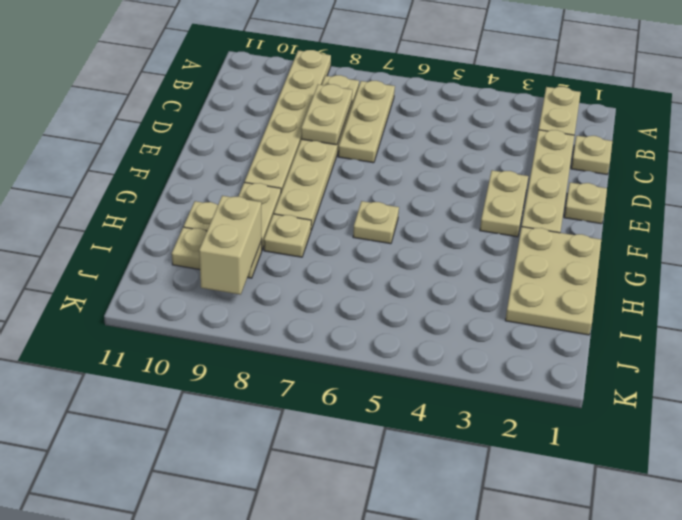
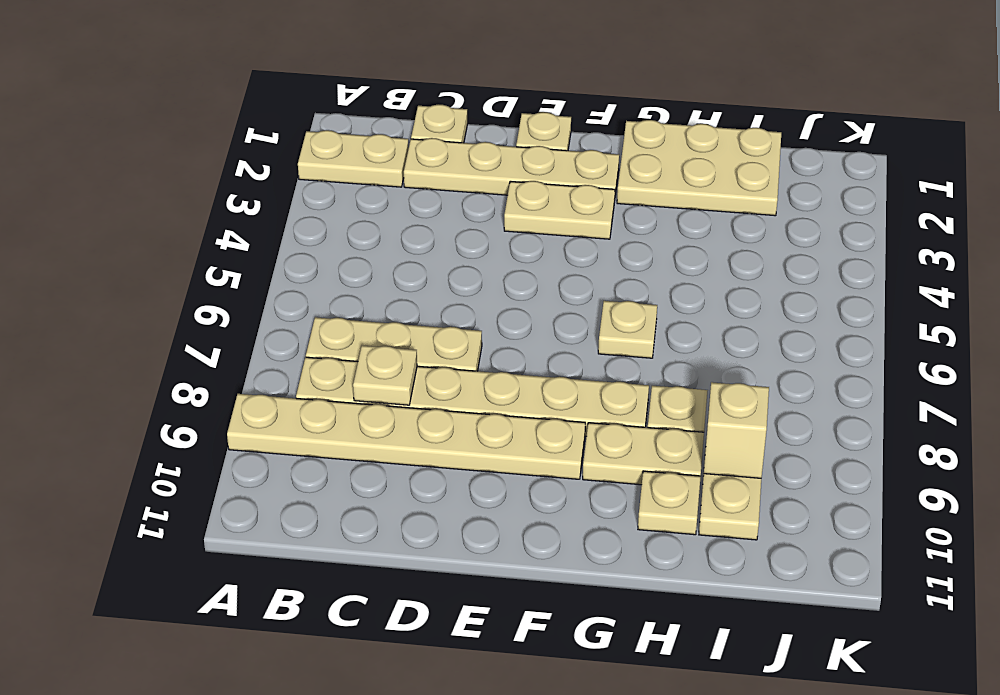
tan 1x2 plate [301,84,352,145] -> tan 1x1 plate [353,345,417,405]
tan 1x2 brick [199,196,262,295] -> tan 1x1 brick [704,382,769,478]

